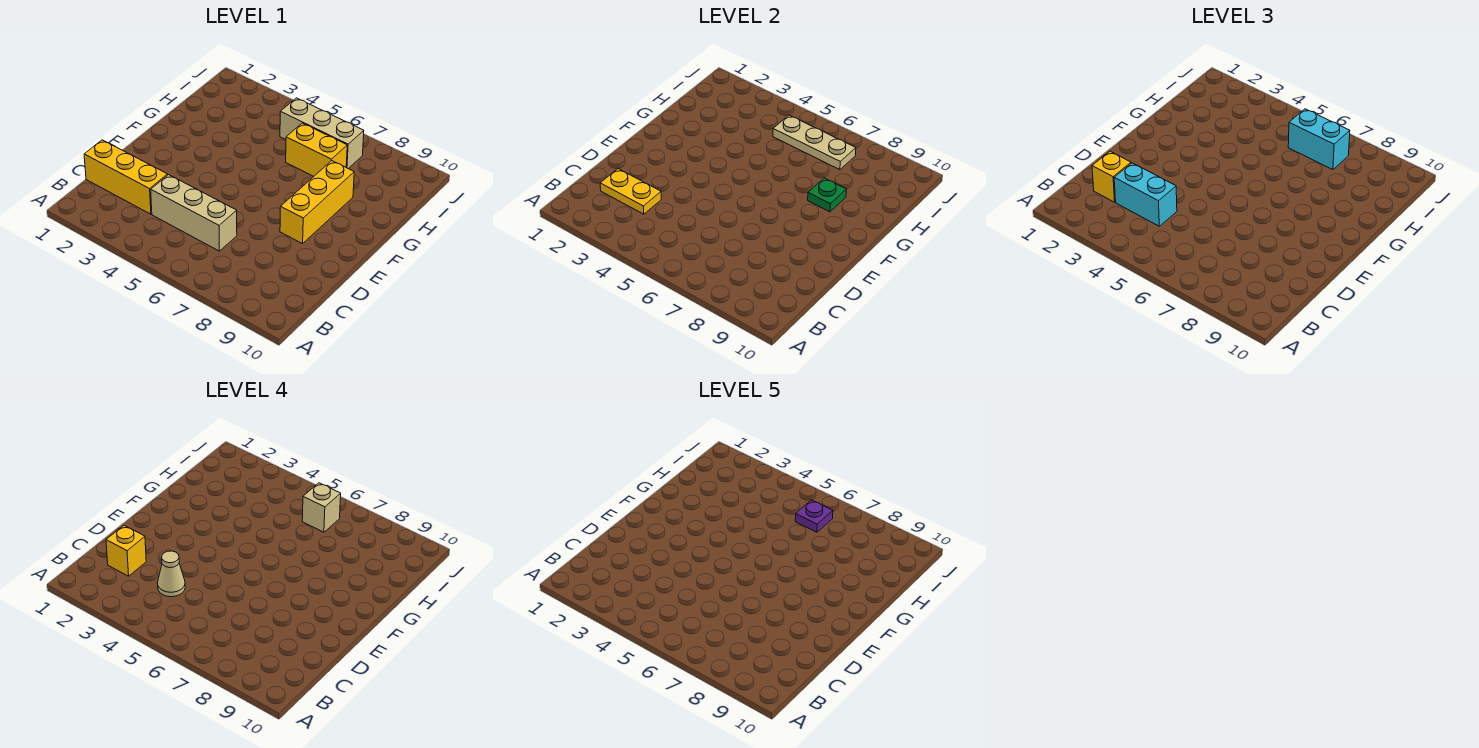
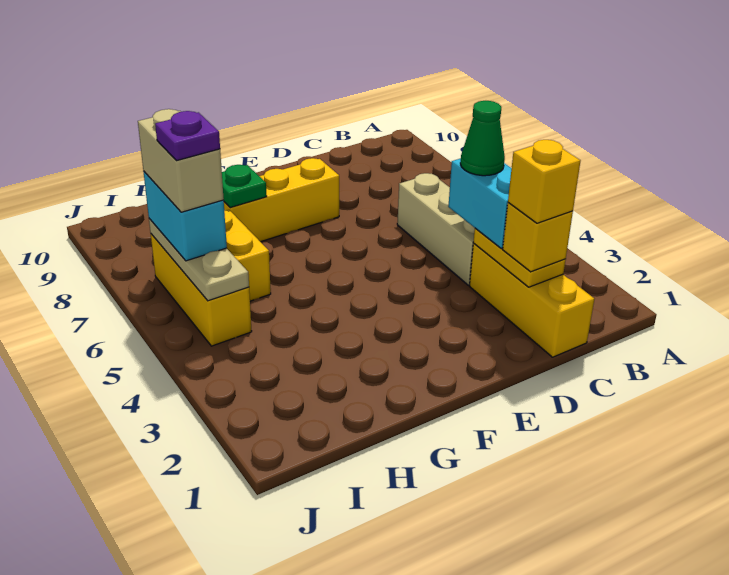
tan 1x1 cone [158,551,185,597] -> green 1x1 cone [460,101,505,176]
tan 1x3 brick [280,98,364,169] -> yellow 1x3 brick [151,234,252,346]
tan 1x1 brick [302,483,341,532] -> tan 1x2 brick [138,109,224,212]

